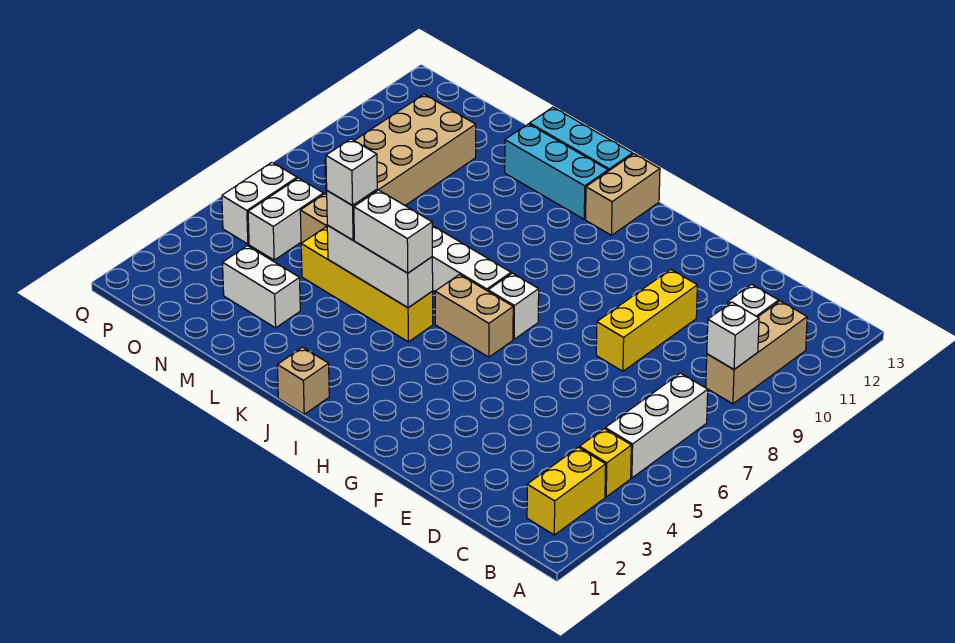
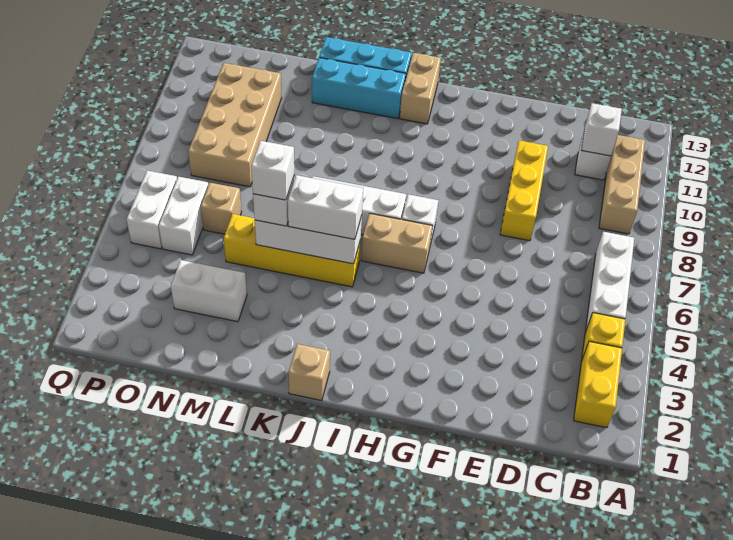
white 1x1 brick [707,302,759,369] -> white 1x1 brick moved to [581,103,622,156]

